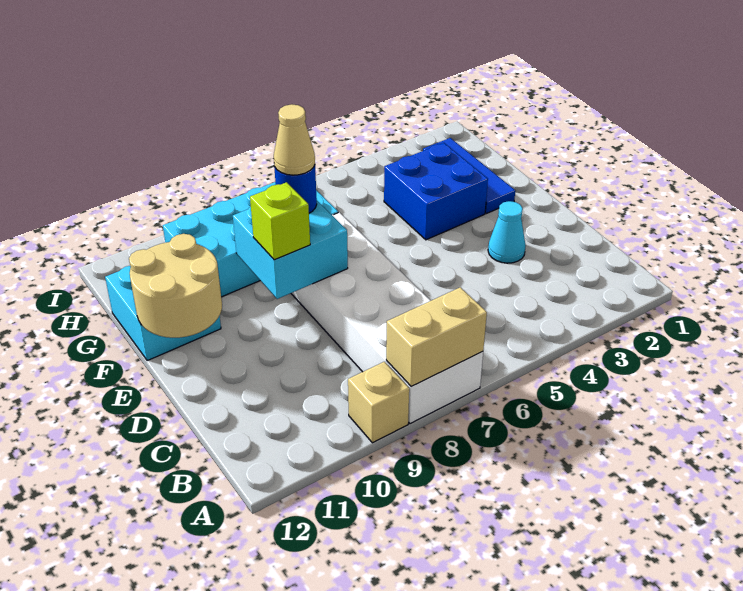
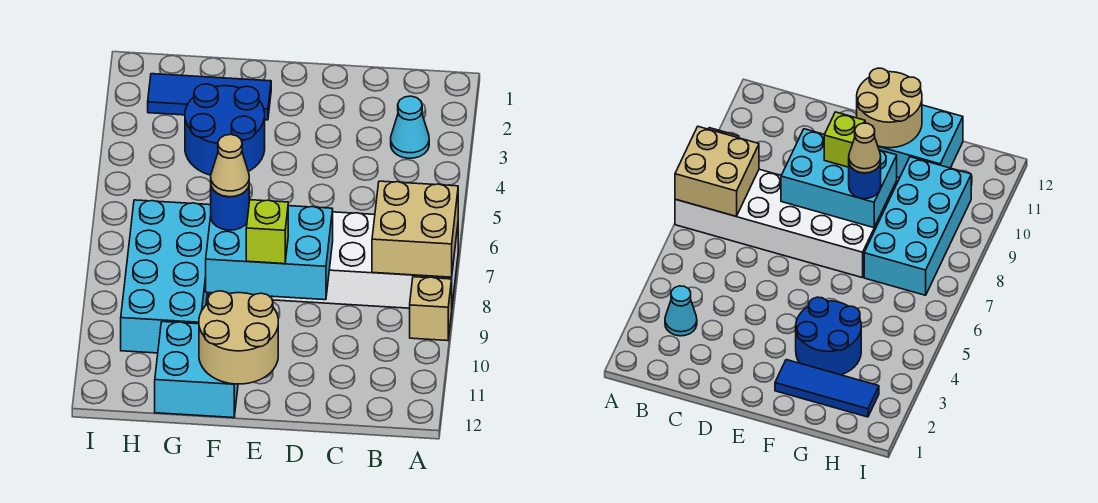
tan 1x2 brick [386,287,487,386] -> tan 2x2 brick [372,181,458,277]
cyan 1x1 cone [488,201,526,263] -> cyan 1x1 cone moved to [391,96,429,158]
cyan 2x2 brick [233,201,348,299] -> cyan 2x3 brick [206,206,333,300]
blue 2x2 brick [384,143,488,240] -> blue 2x2 round brick [185,84,265,175]

